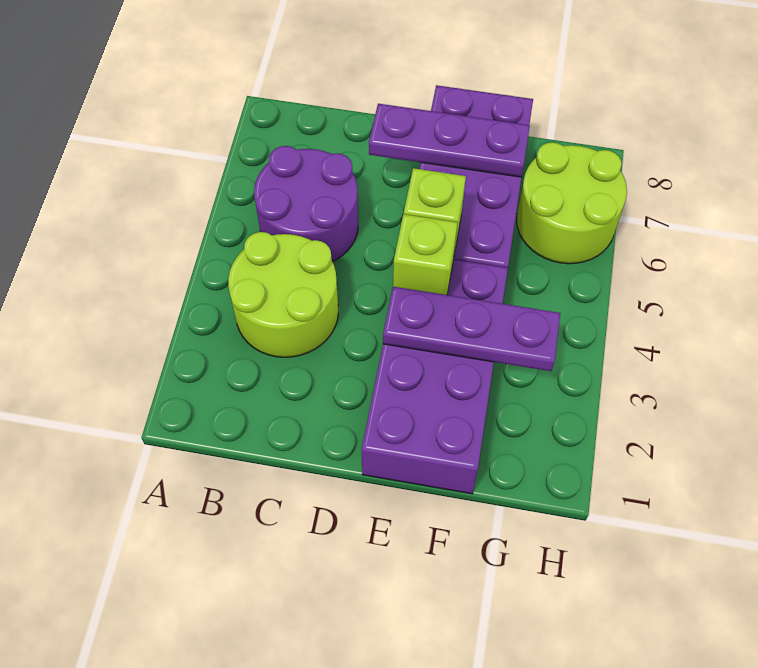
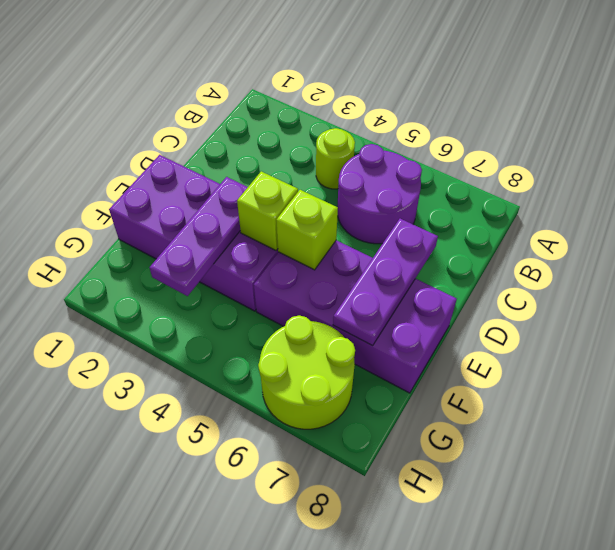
lime 2x2 round brick [228,232,338,357] -> lime 1x1 round brick [316,128,355,189]

